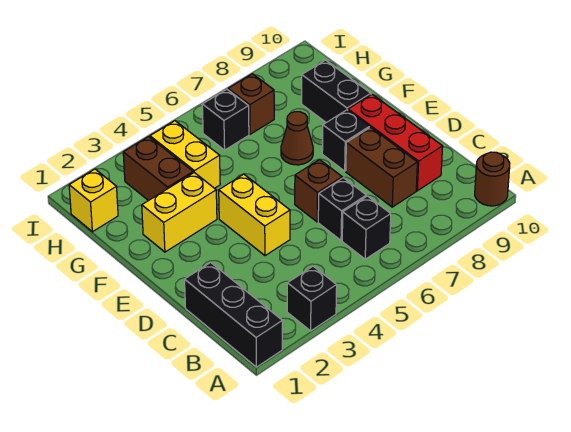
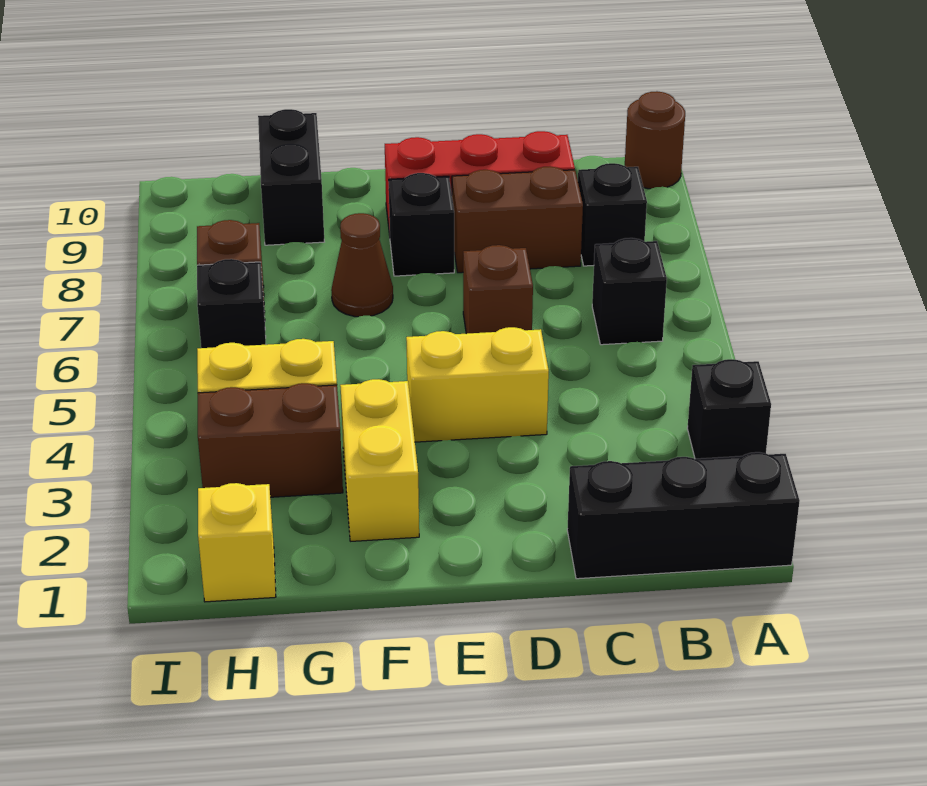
black 1x1 brick [318,178,366,240] -> black 1x1 brick moved to [578,163,647,266]
black 1x2 brick [302,60,371,123] -> black 1x2 brick turned to [258,109,324,245]

